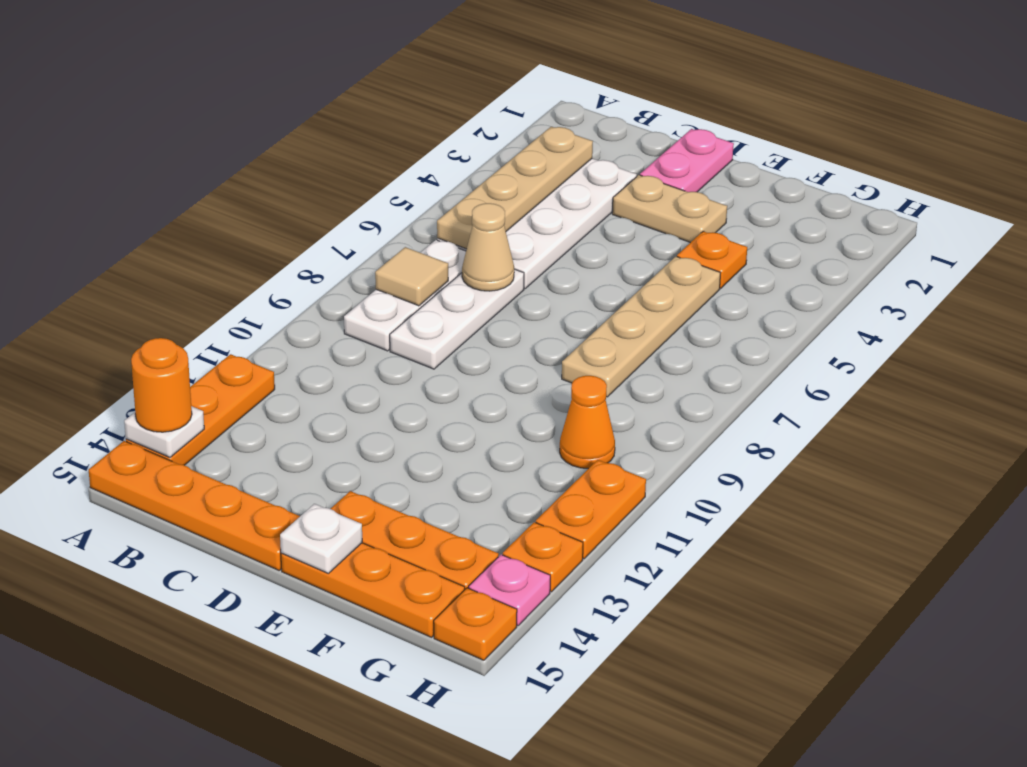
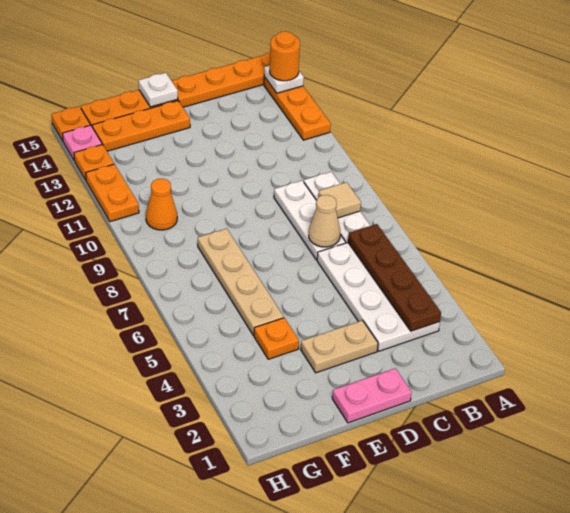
tan 1x4 plate [437,127,593,249] -> brown 1x4 plate [348,224,441,331]
pink 1x2 plate [640,129,734,192] -> pink 1x2 plate turned to [332,368,412,423]

